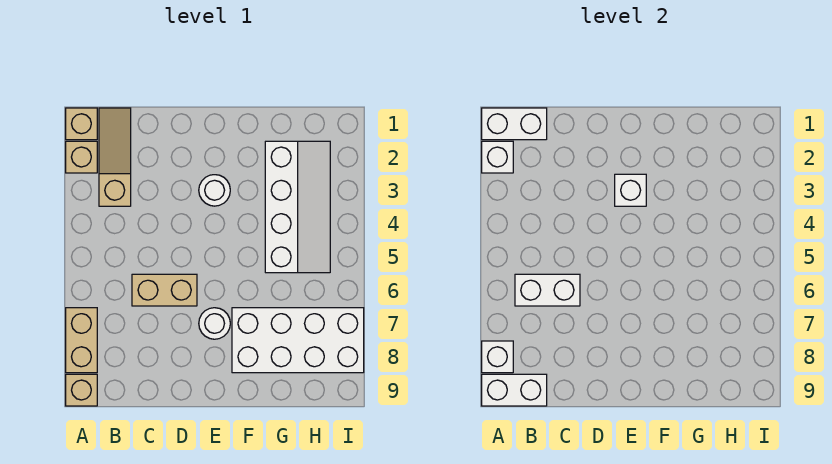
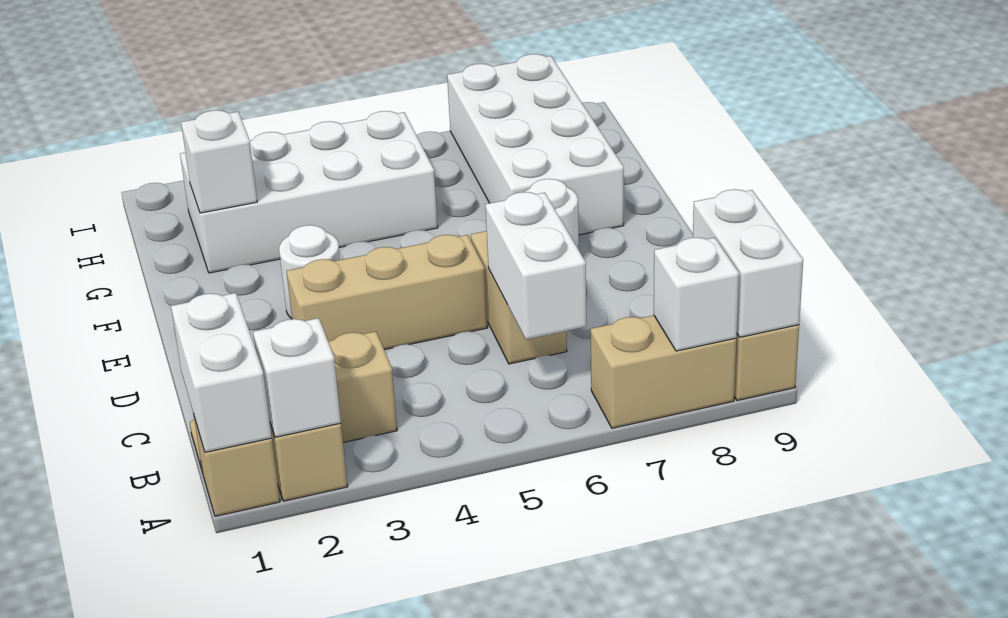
none -> tan 1x3 brick [287,235,488,350]
white 1x1 brick [615,174,646,206] -> white 1x1 brick moved to [181,110,257,213]
white 2x4 slope [265,141,330,273] -> white 2x4 brick [180,111,438,273]

